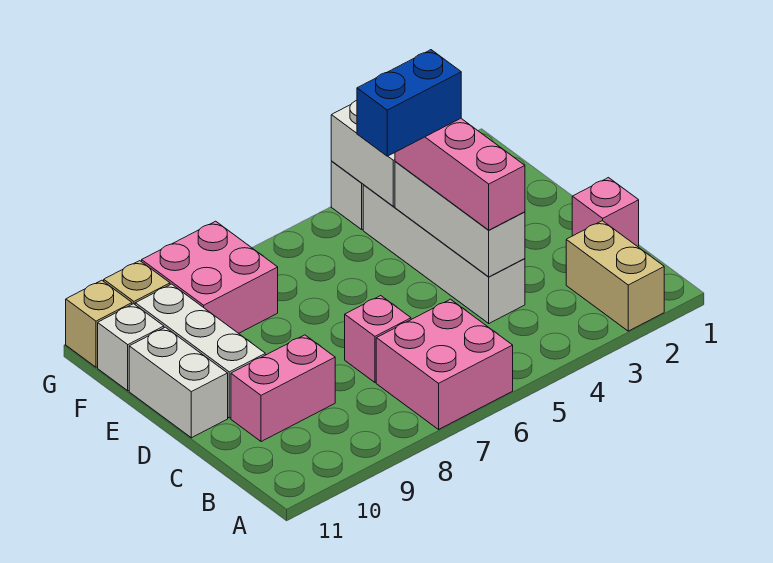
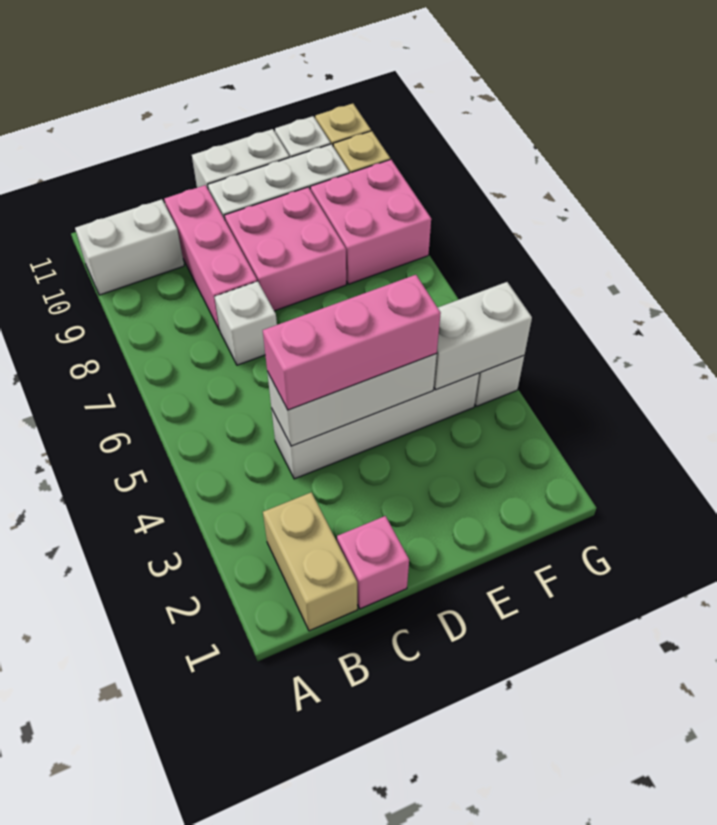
tan 1x2 brick [566,221,664,331] -> tan 1x2 brick turned to [263,492,357,631]
pink 2x2 brick [376,299,513,429] -> pink 2x2 brick moved to [225,187,346,311]
none -> white 1x2 brick [75,199,184,295]
pink 1x1 brick [345,296,411,382] -> white 1x1 brick [215,281,277,365]
pink 1x2 brick [231,335,335,442] -> pink 1x3 brick [165,185,257,331]
blue 1x2 brick [357,50,461,156] -> none

